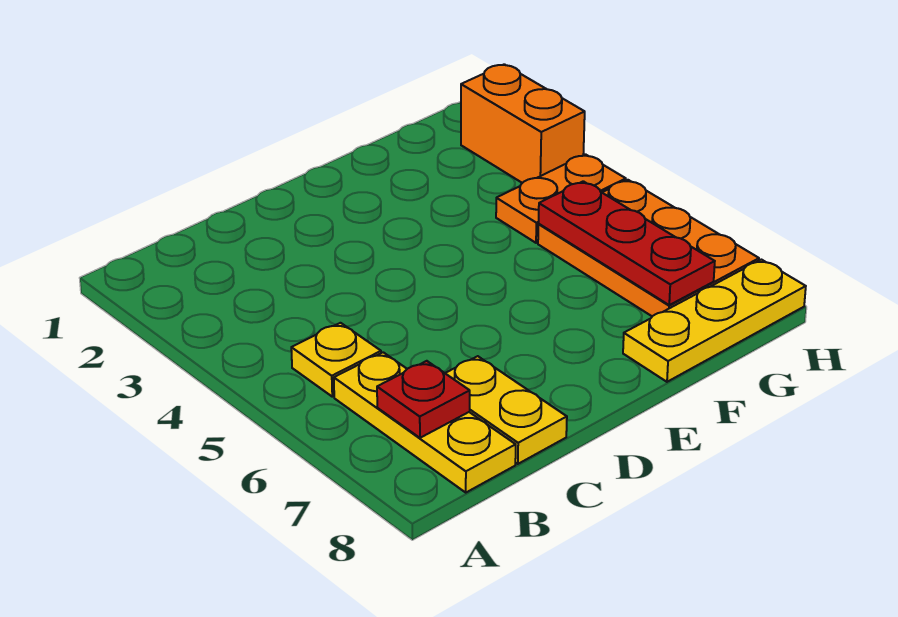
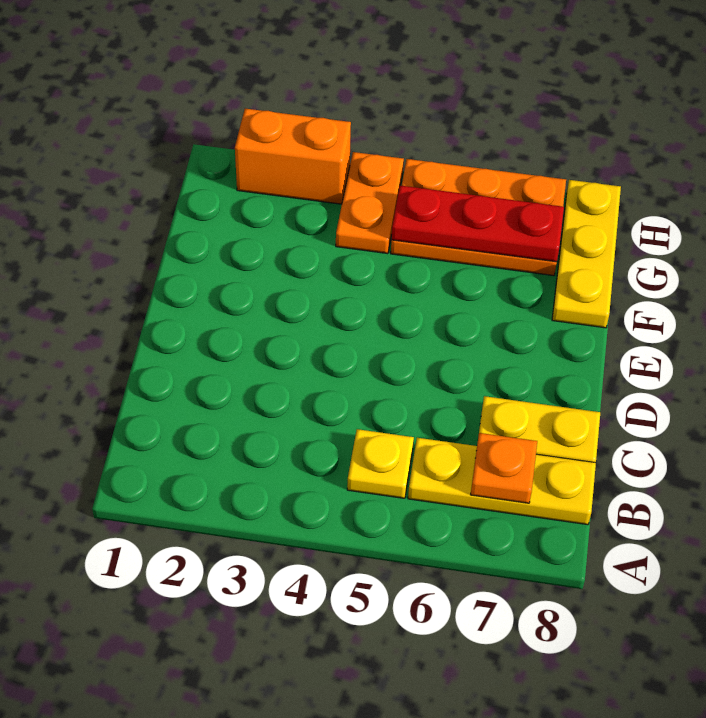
red 1x1 plate [377,361,470,438] -> orange 1x1 plate [471,433,537,503]

